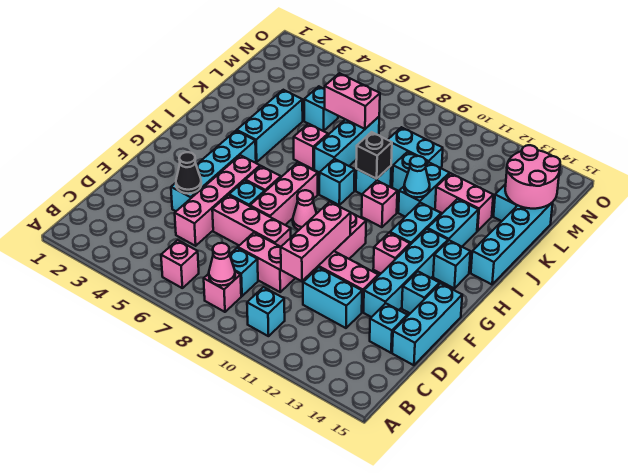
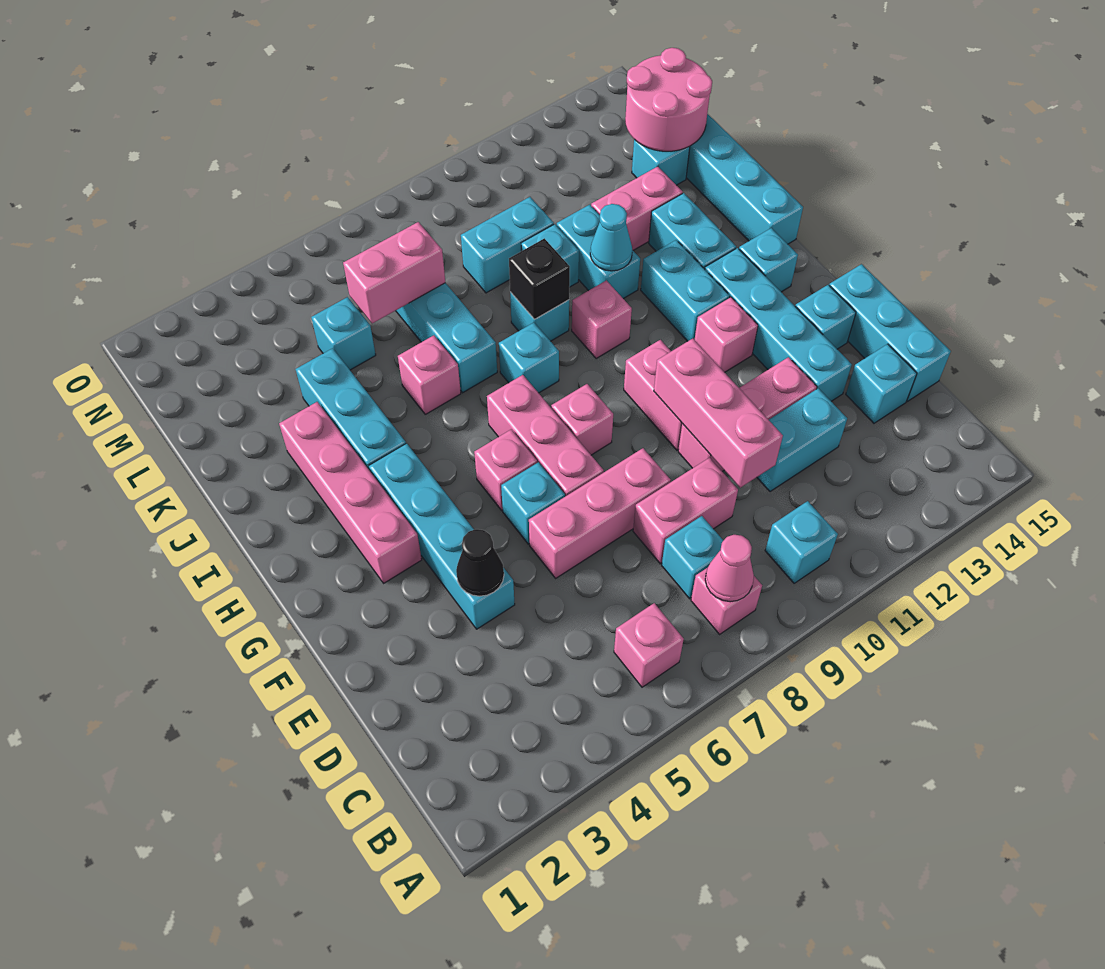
pink 1x4 brick [175,155,260,246] -> pink 1x4 brick moved to [279,402,422,583]
pink 1x1 cone [293,190,317,230] -> pink 1x1 brick [551,384,613,455]

